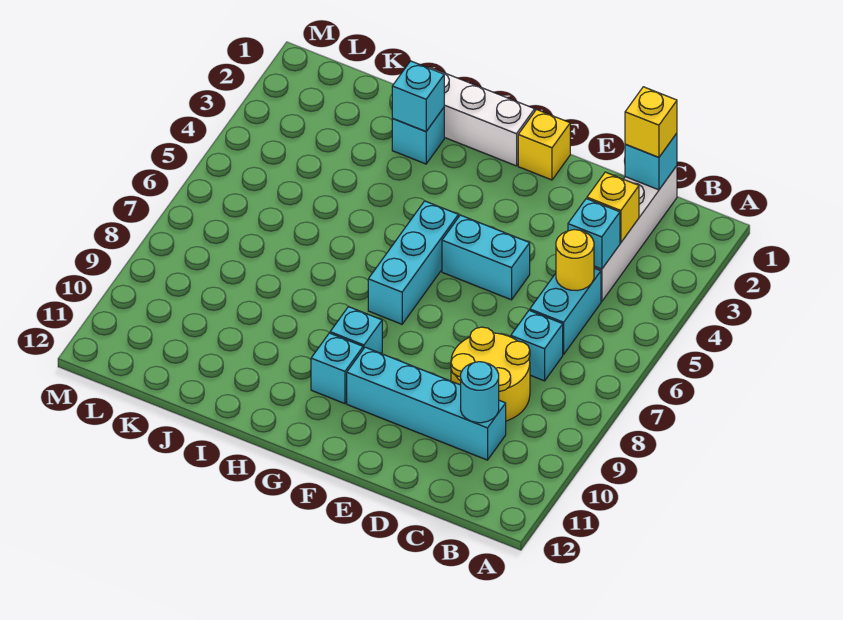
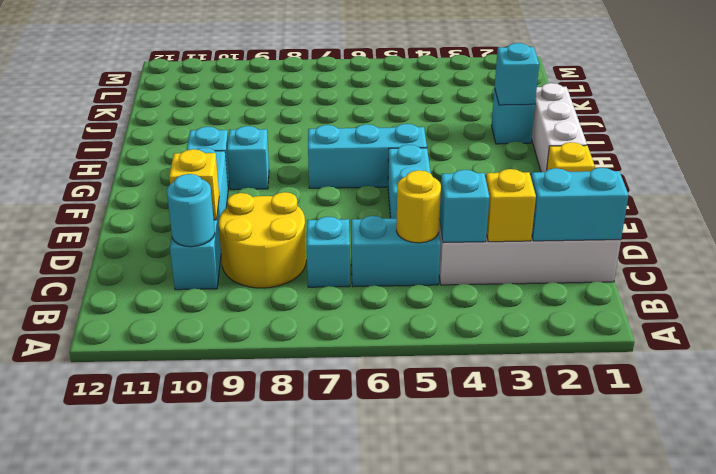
cyan 1x1 brick [625,133,677,190] -> cyan 1x2 brick [531,168,629,241]
yellow 1x1 brick [625,87,677,157] -> yellow 1x1 brick moved to [169,149,219,220]

